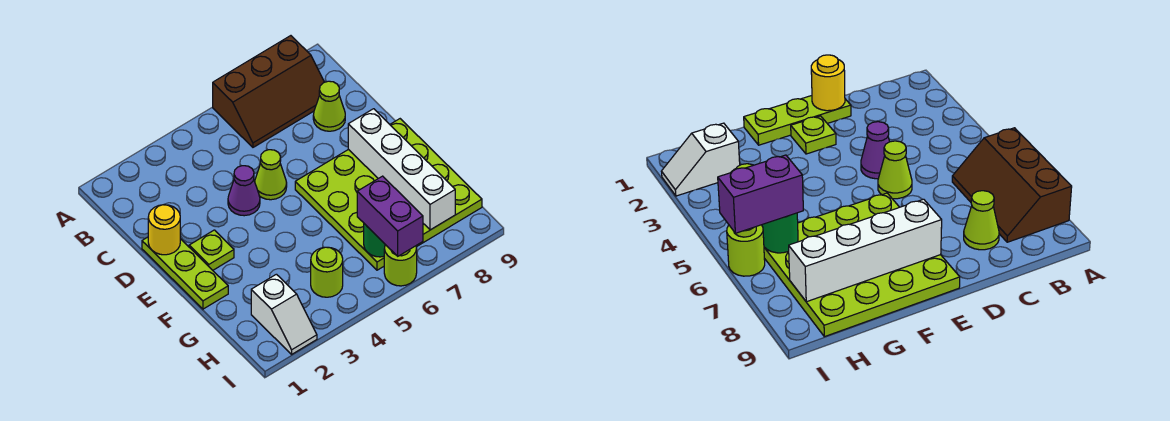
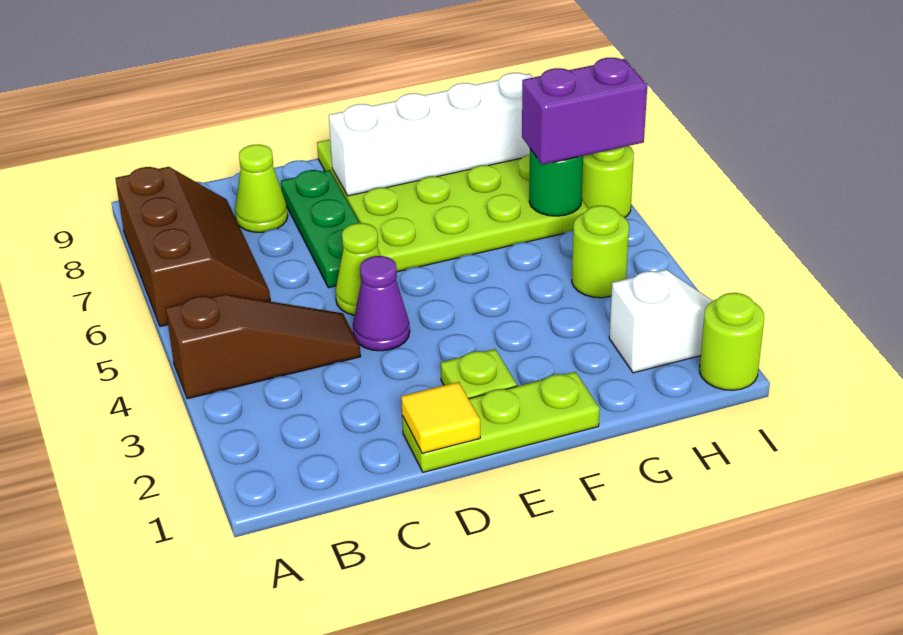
none -> brown 1x3 slope [166,294,361,399]
yellow 1x1 round brick [148,205,180,255] -> yellow 1x1 tile [401,382,480,453]
none -> green 1x3 plate [281,170,359,288]
none -> lime 1x1 round brick [700,293,764,390]

